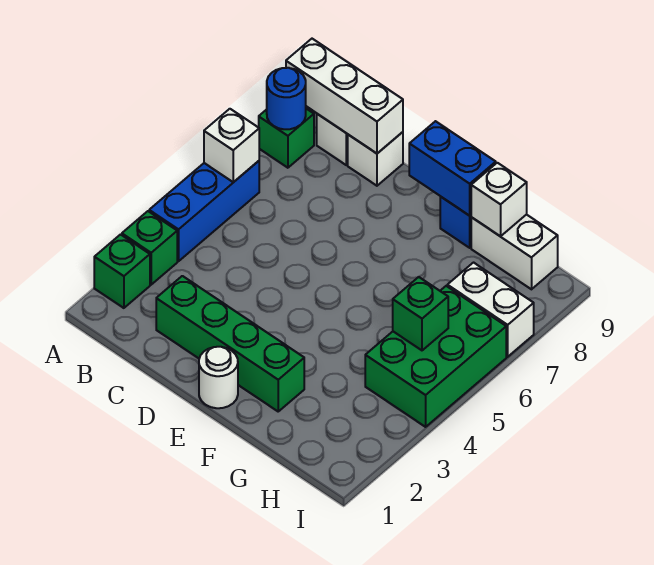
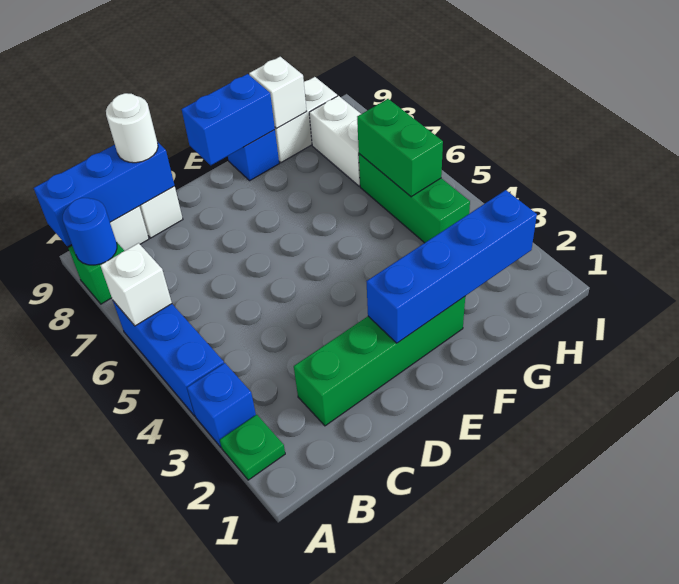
green 1x1 brick [94,235,150,308] -> green 1x1 plate [220,415,285,480]
green 1x1 brick [122,211,177,285] -> blue 1x1 brick [187,363,256,447]
white 1x3 brick [286,39,403,153] -> blue 1x3 brick [34,142,175,246]
white 1x1 round brick [199,347,238,408] -> white 1x1 round brick moved to [106,93,158,163]
none -> blue 1x4 brick [366,190,537,343]
green 2x3 brick [365,286,506,427] -> green 1x3 brick [359,154,470,243]
green 1x1 brick [393,277,448,350] -> green 1x2 brick [357,99,443,197]
white 1x2 brick [447,263,534,357] -> white 1x2 brick turned to [309,96,361,186]

